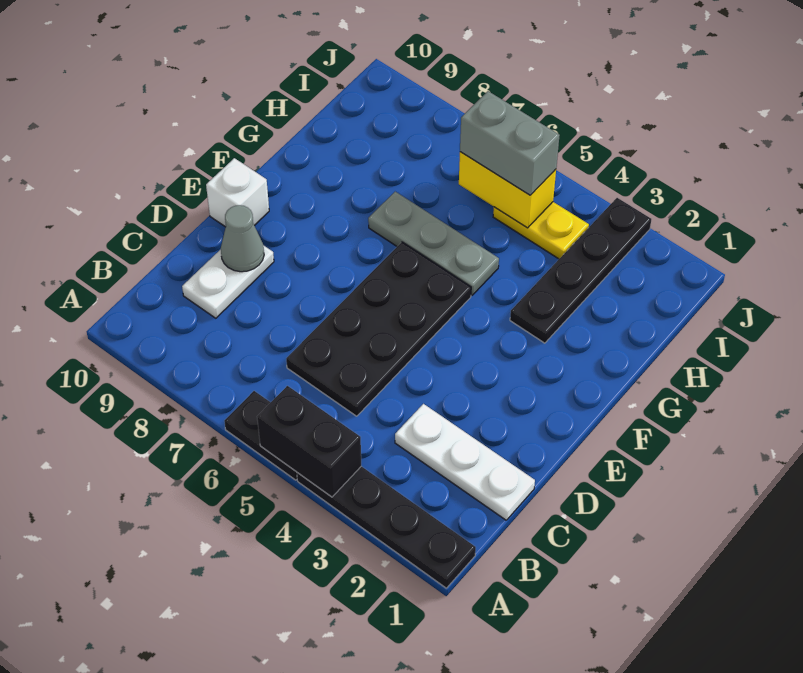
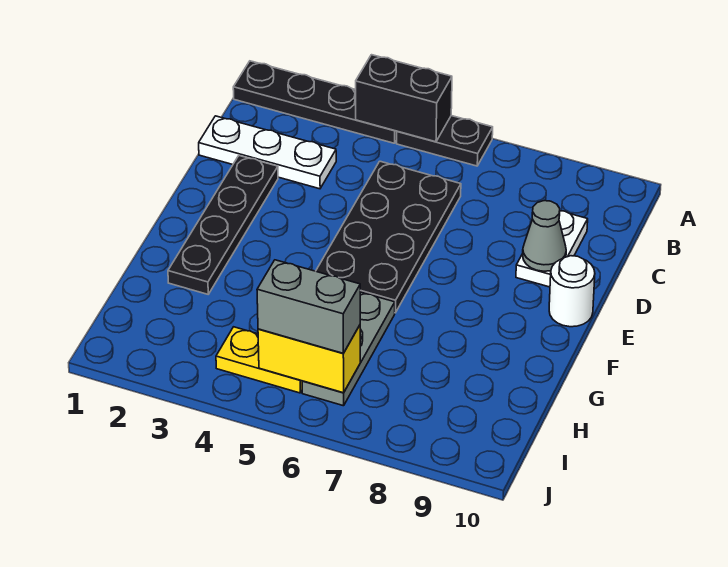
white 1x1 brick [206,158,269,227] -> white 1x1 round brick [549,256,595,327]
black 1x4 plate [510,198,651,343] -> black 1x4 plate moved to [168,156,278,294]
grey 1x3 plate [368,192,499,295] -> grey 1x3 plate turned to [302,292,395,406]

